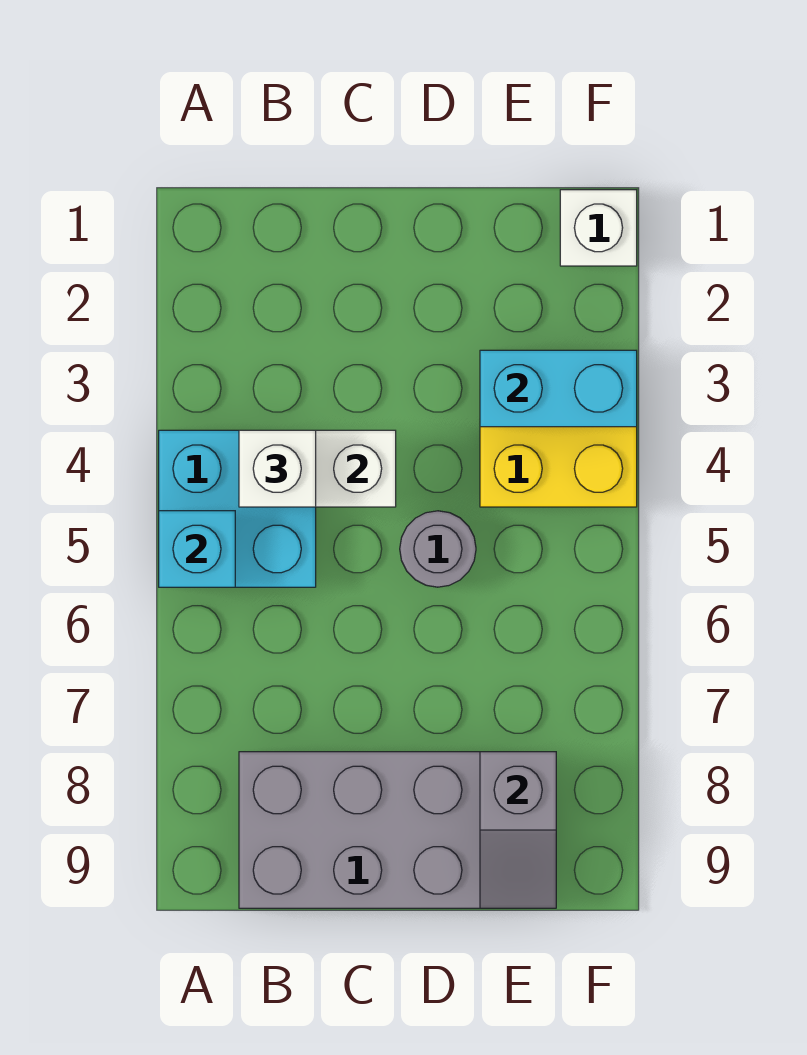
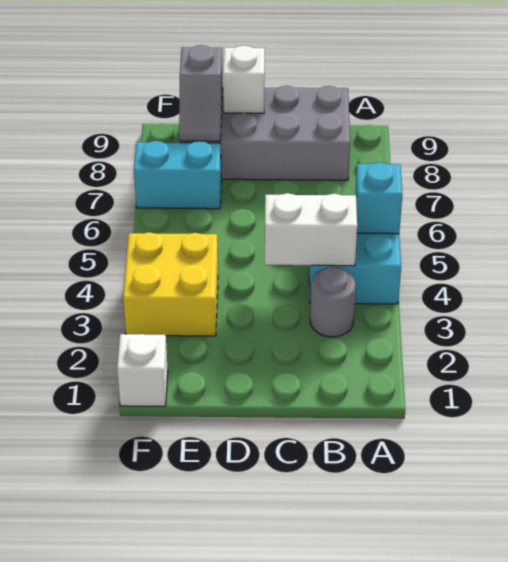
white 1x1 brick [239,430,316,507] -> white 1x1 brick moved to [223,46,265,113]
grey 1x1 round brick [400,511,476,587] -> grey 1x1 round brick moved to [310,266,356,337]
cyan 1x2 brick [480,350,637,427] -> cyan 1x2 brick moved to [134,141,221,209]
grey 1x2 slope [480,752,556,908] -> grey 1x2 slope turned to [179,45,223,141]

